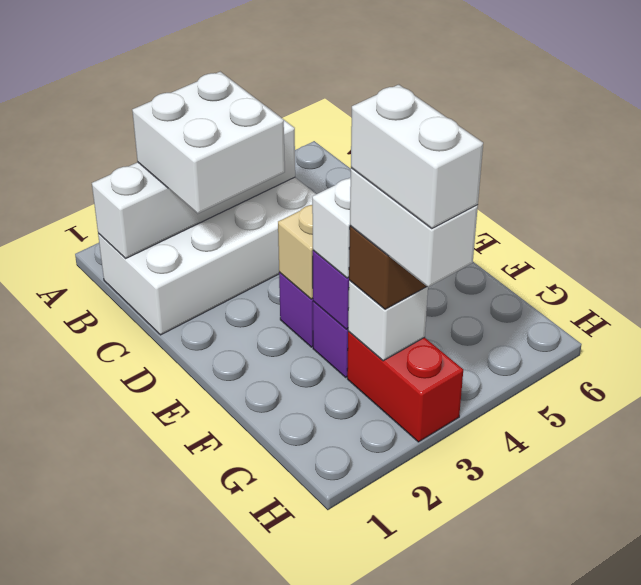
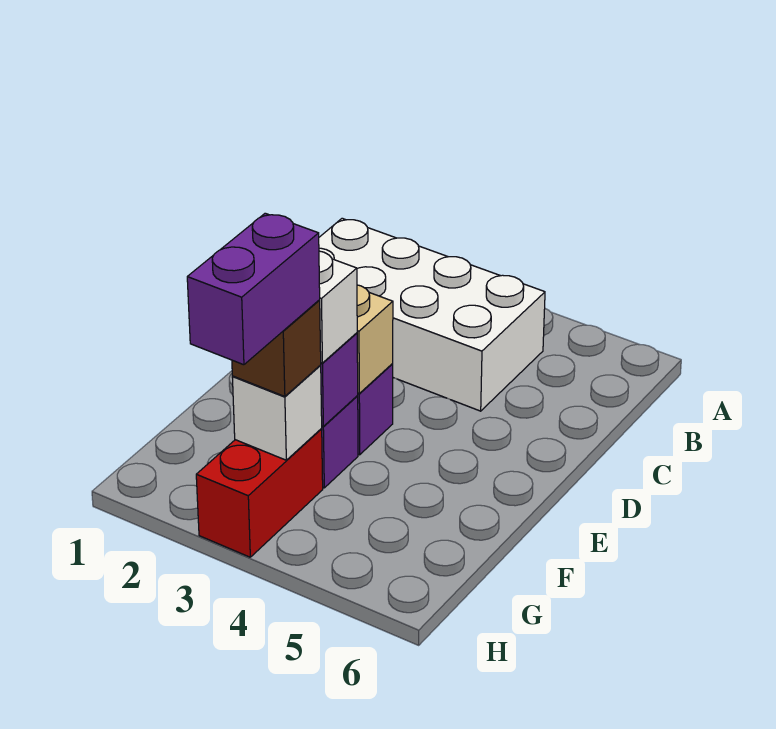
white 1x4 brick [92,119,295,259] -> none
white 2x2 brick [132,72,285,214] -> none
white 1x2 brick [350,168,478,287] -> purple 1x2 brick [187,213,320,365]
white 1x2 brick [351,85,483,228] -> none

